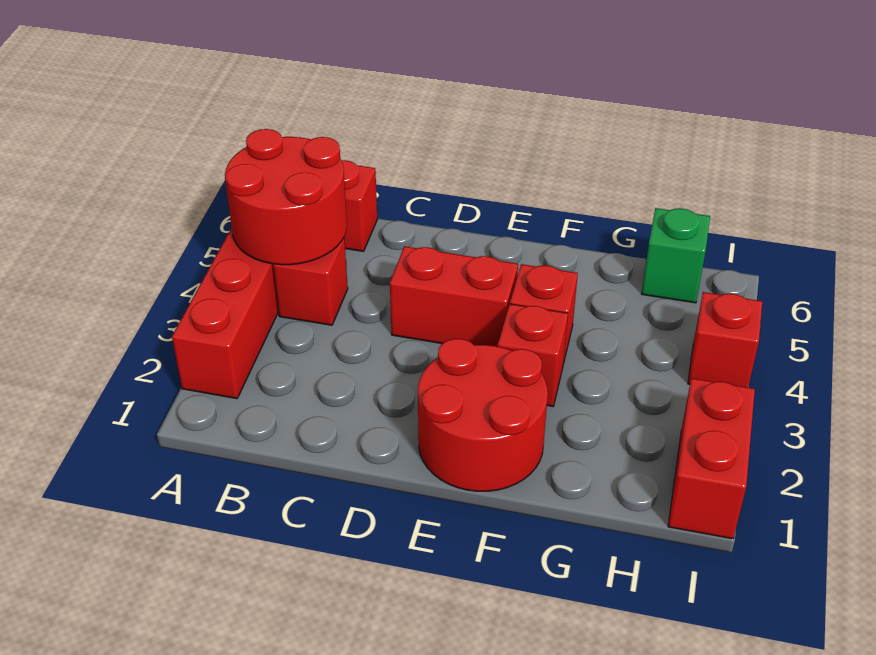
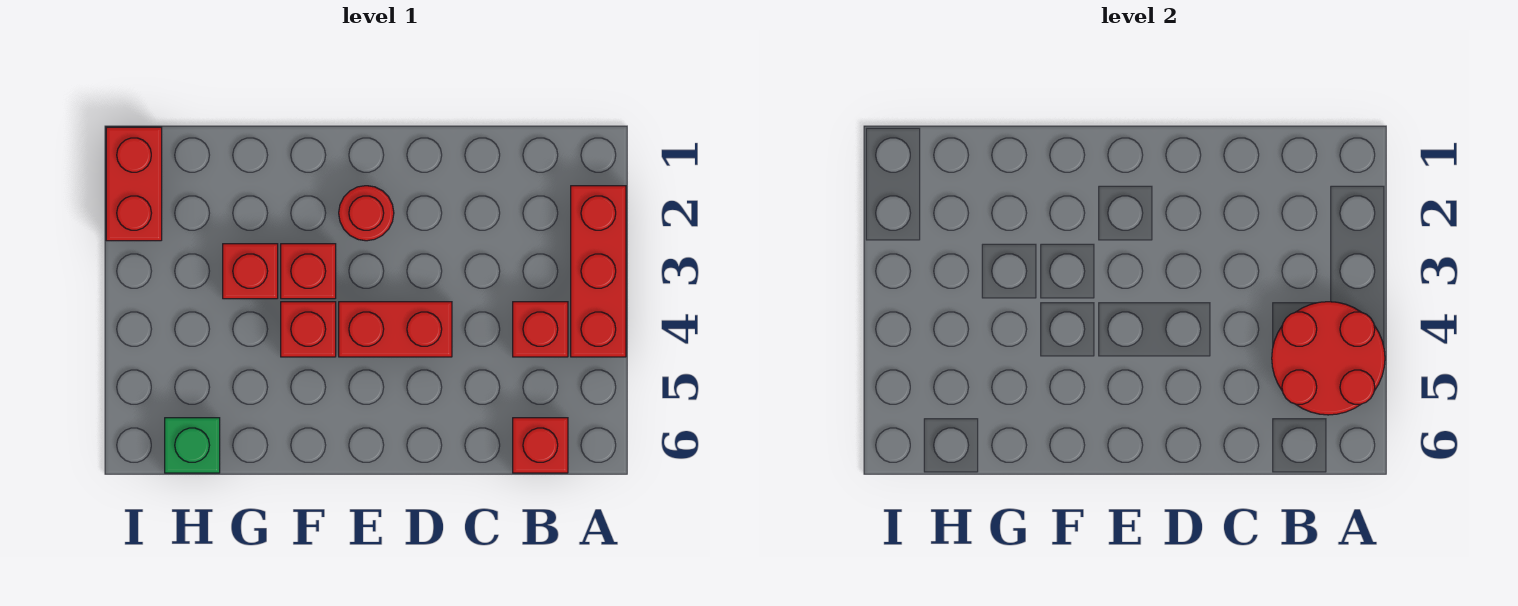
red 2x2 round brick [418,339,548,491] -> red 1x1 round brick [339,186,394,241]
red 1x1 brick [688,292,762,387] -> red 1x1 brick moved to [223,244,278,299]

